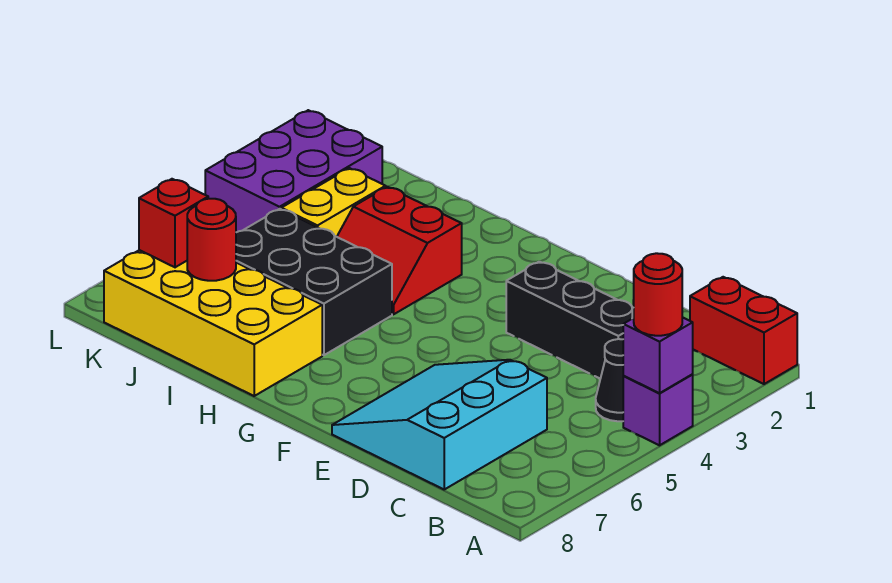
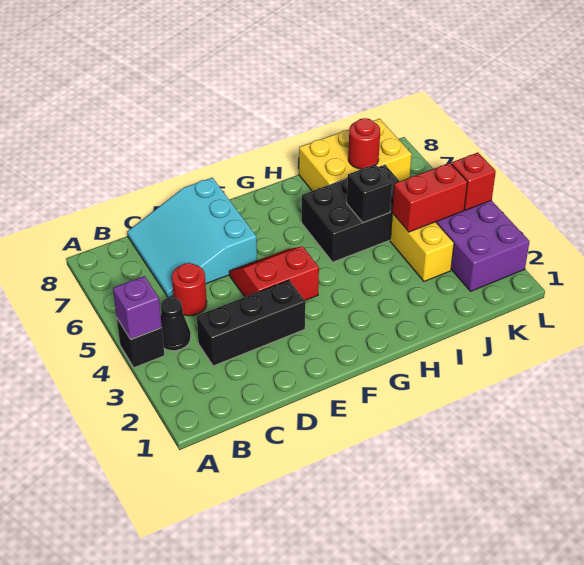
red 1x2 brick [690,277,797,384] -> red 1x2 brick moved to [392,163,467,232]
purple 1x1 brick [623,375,693,445] -> black 1x1 brick [117,319,164,368]
red 1x1 round brick [634,253,682,336] -> red 1x1 round brick moved to [172,263,207,316]
cyan 3x3 slope [332,360,547,489] -> cyan 3x3 slope turned to [127,178,257,298]
red 2x2 slope [337,187,462,314] -> red 2x2 slope moved to [229,246,319,300]
yellow 2x4 brick [104,250,322,396] -> yellow 2x3 brick [299,119,412,191]
none -> black 1x1 brick [347,164,392,223]
red 1x1 brick [139,179,208,267] -> red 1x1 brick moved to [451,153,496,210]

